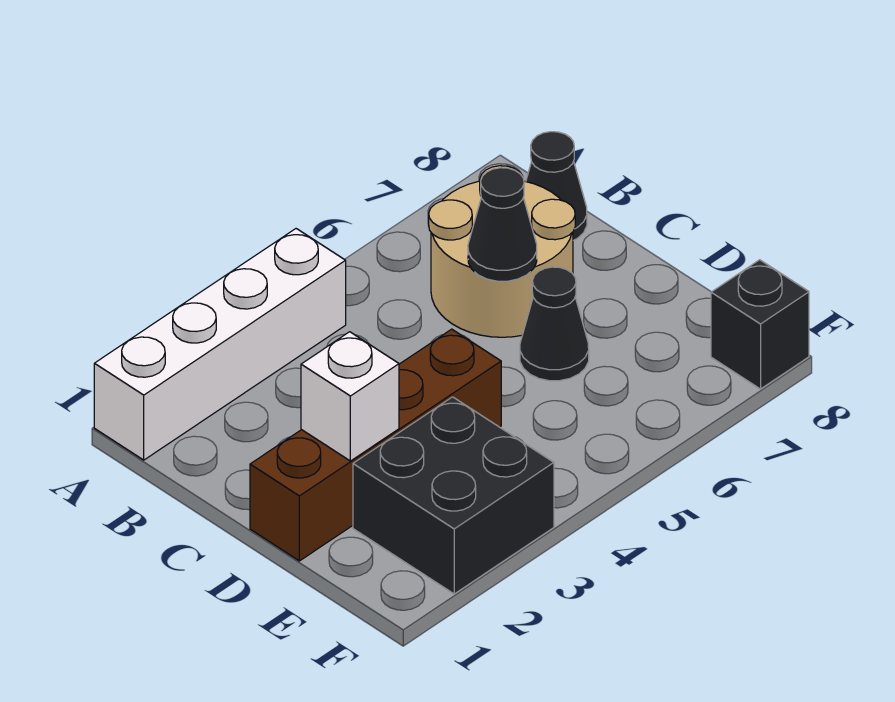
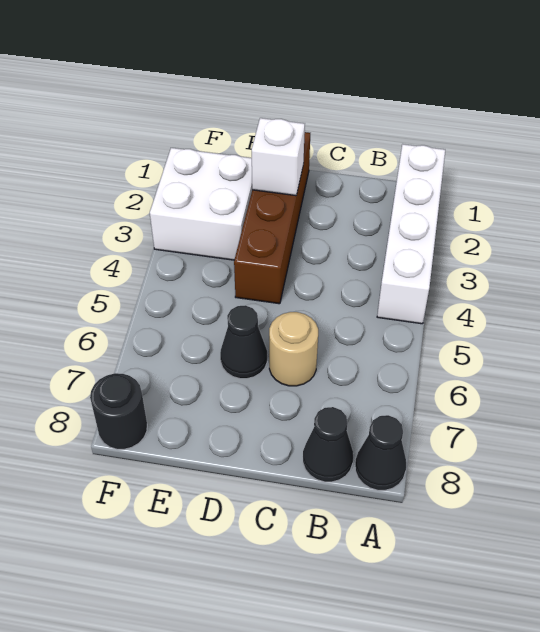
tan 2x2 round brick [429,166,575,337] -> tan 1x1 round brick [269,312,318,386]
black 1x1 cone [468,168,537,281] -> black 1x1 cone moved to [355,415,406,490]
black 2x2 brick [353,397,554,594] -> white 2x2 brick [150,148,252,260]
black 1x1 brick [711,260,809,389] -> black 1x1 round brick [90,373,147,449]

